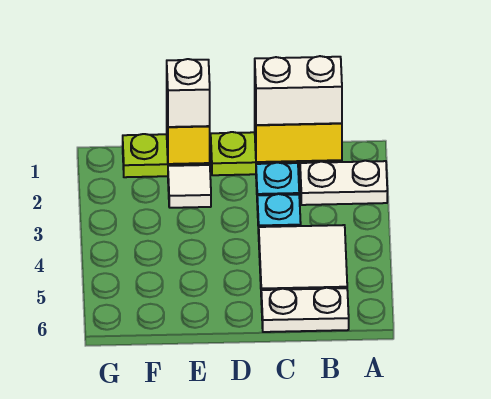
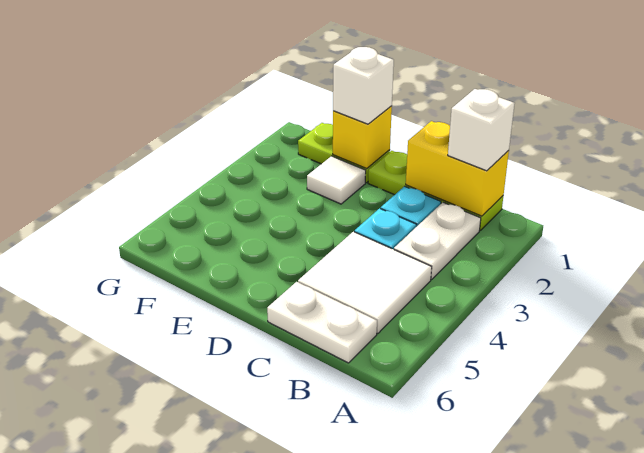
white 1x2 plate [300,161,387,205] -> white 1x2 plate turned to [394,202,481,279]
white 1x2 brick [255,56,342,125] -> white 1x1 brick [448,89,515,171]

